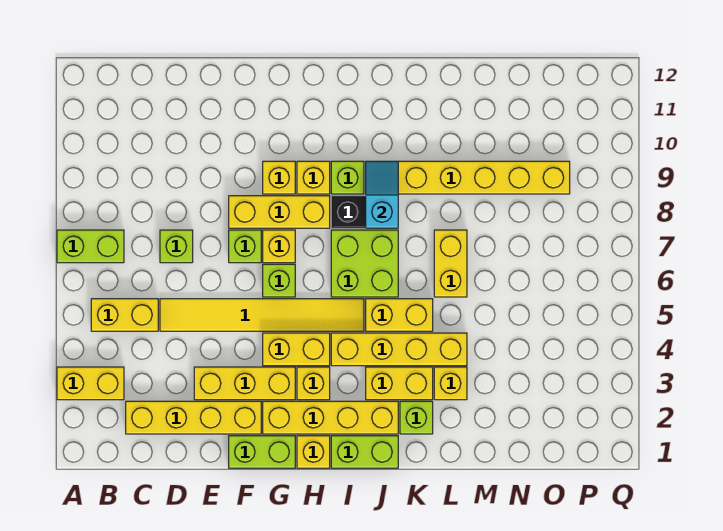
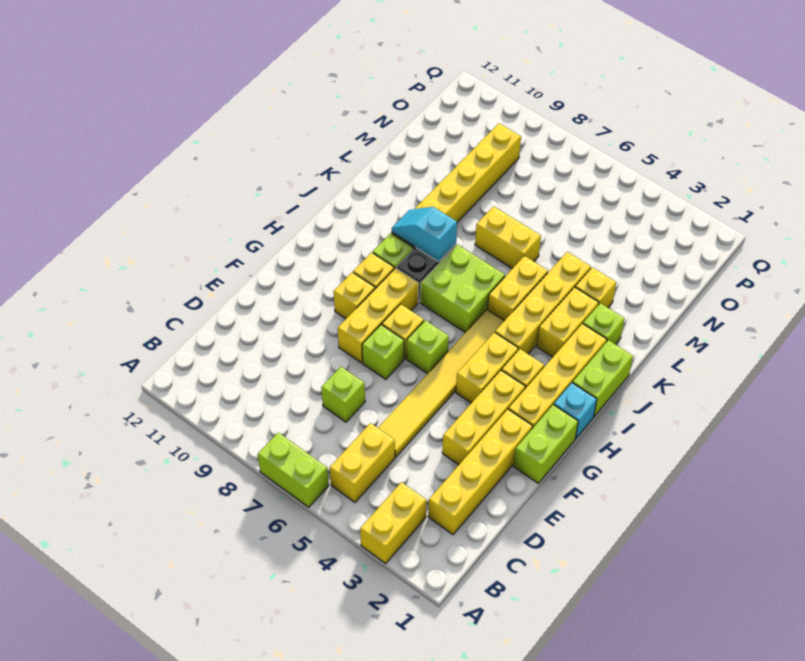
lime 1x2 brick [57,230,124,263] -> lime 1x2 brick turned to [258,433,329,507]
yellow 1x1 brick [297,436,330,468] -> cyan 1x1 brick [554,383,597,439]

